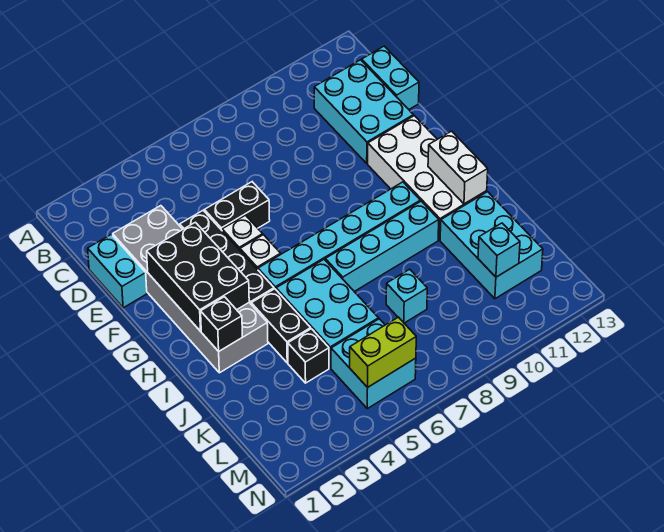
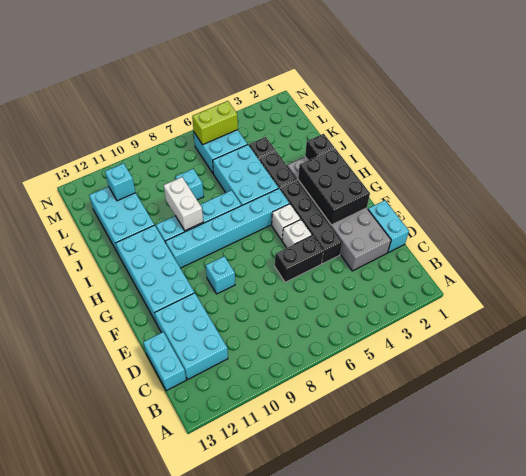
none -> cyan 1x1 brick [206,256,235,294]
white 2x4 brick [368,116,487,240] -> cyan 2x4 brick [116,225,195,322]
white 1x2 brick [428,131,488,204] -> white 1x2 brick moved to [164,177,203,231]

